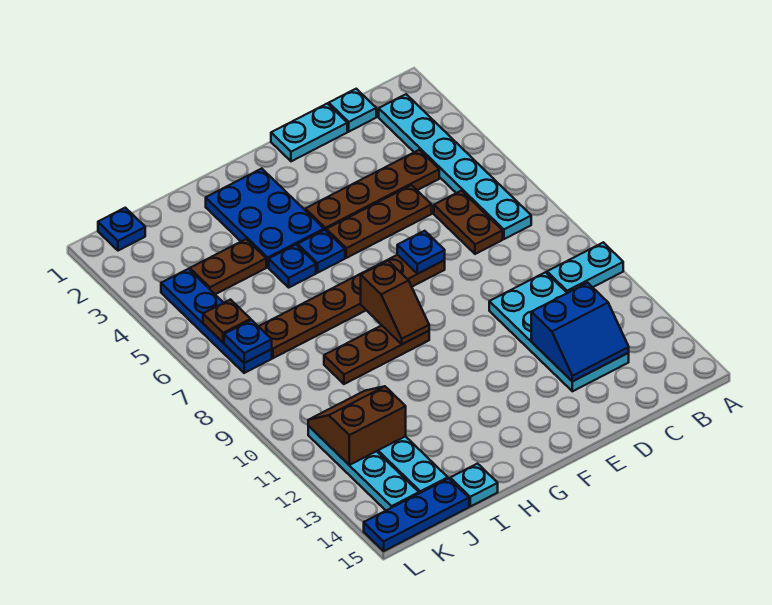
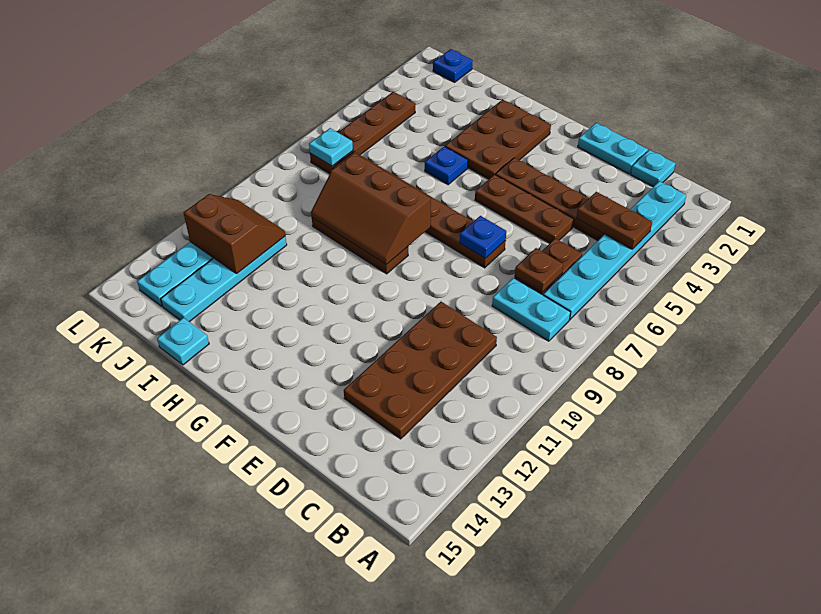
cyan 1x2 plate [547,242,623,293] -> cyan 1x2 plate moved to [492,278,570,341]
cyan 2x4 plate [489,272,629,391] -> brown 2x4 plate [344,302,497,439]
blue 2x2 slope [531,283,629,381] -> none
blue 2x3 plate [206,169,324,267] -> brown 2x3 plate [445,100,551,179]
blue 1x1 plate [298,230,345,273] -> none
brown 1x2 slope [361,261,429,344] -> brown 2x3 slope [311,153,431,265]
brown 1x2 plate [190,239,266,294] -> brown 1x2 plate moved to [576,192,652,249]
blue 1x3 plate [364,478,469,551] -> none
blue 1x4 plate [161,269,272,373] -> brown 1x4 plate [310,92,415,174]
brown 1x1 plate [203,300,251,343] -> brown 1x1 plate moved to [515,248,563,293]
blue 1x1 plate [224,320,272,363] -> cyan 1x1 plate [309,128,353,166]

